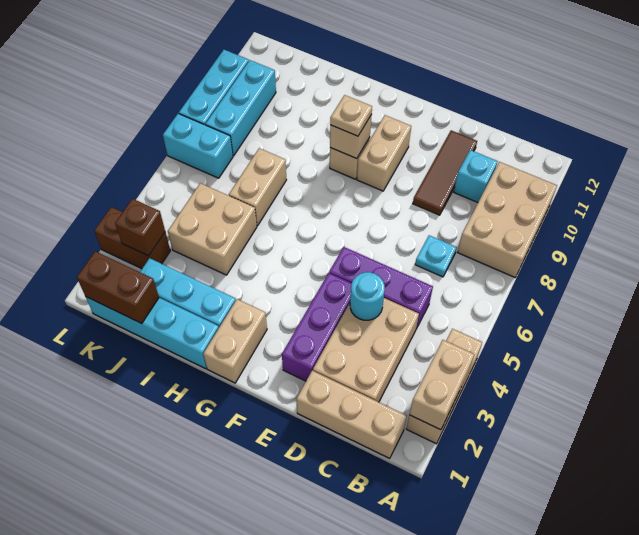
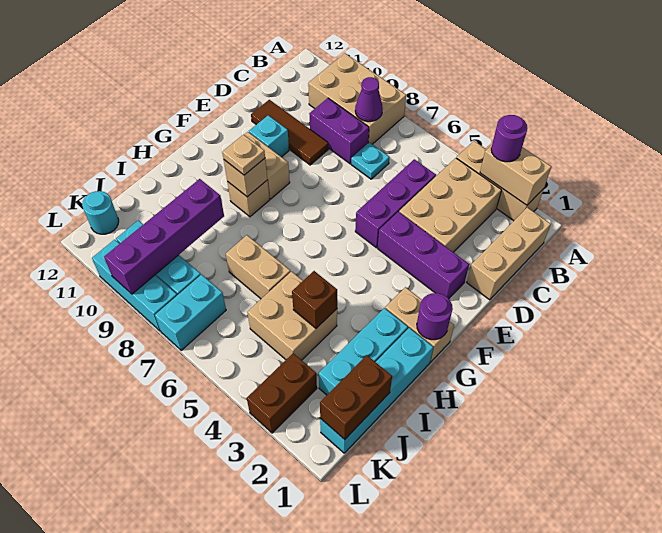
none -> purple 1x1 round brick [491,115,527,162]
none -> purple 1x1 cone [355,77,383,122]
tan 2x3 brick [313,298,419,402] -> tan 2x3 brick turned to [399,158,501,252]
none -> purple 1x2 brick [309,98,369,164]
cyan 1x1 brick [454,150,498,202] -> cyan 1x1 brick moved to [249,115,289,157]
cyan 1x1 round brick [350,272,385,320] -> cyan 1x1 round brick moved to [82,191,119,234]
none -> purple 1x1 round brick [417,293,453,340]
none -> purple 1x4 brick [104,179,224,294]
brown 1x1 brick [115,199,165,256] -> brown 1x1 brick moved to [292,271,337,328]

